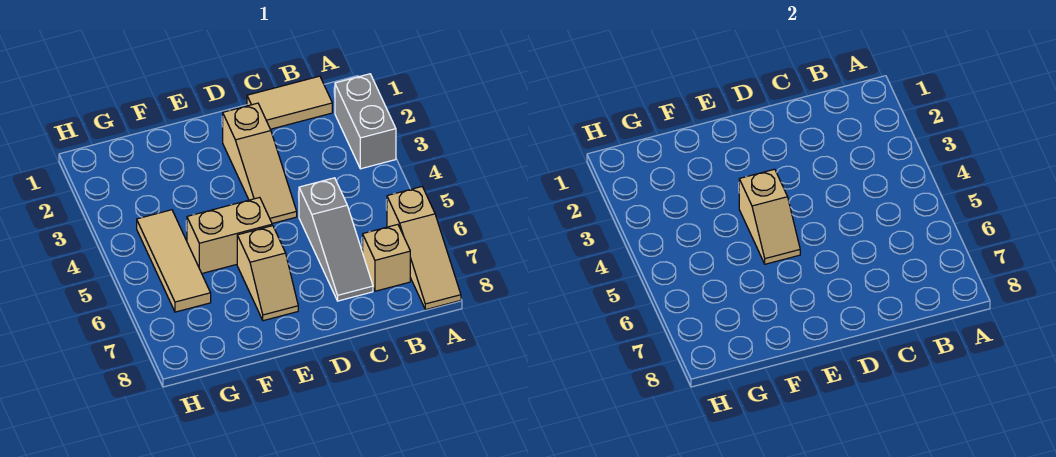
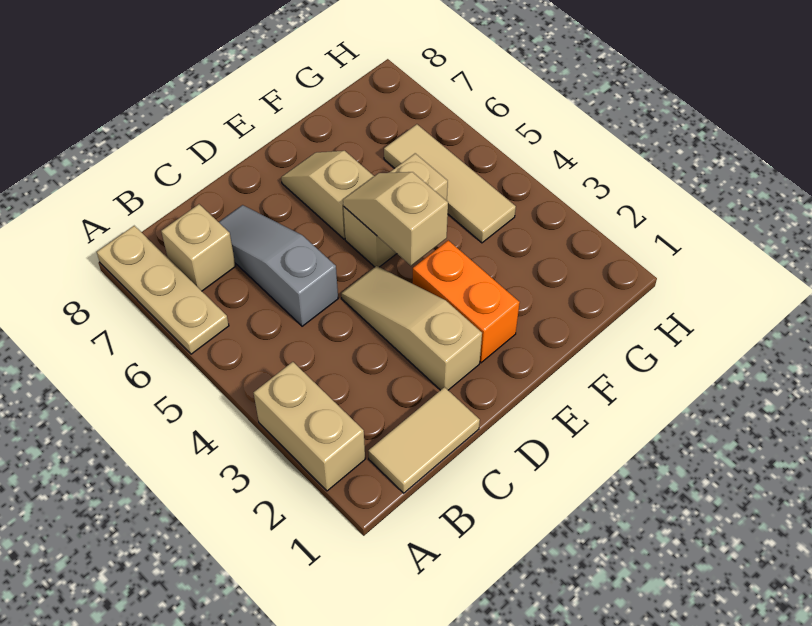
grey 1x2 brick [335,74,396,169] -> tan 1x2 brick [254,362,365,491]
tan 1x3 slope [387,187,461,310] -> tan 1x3 plate [97,226,229,354]
none -> orange 1x2 brick [413,240,520,363]

